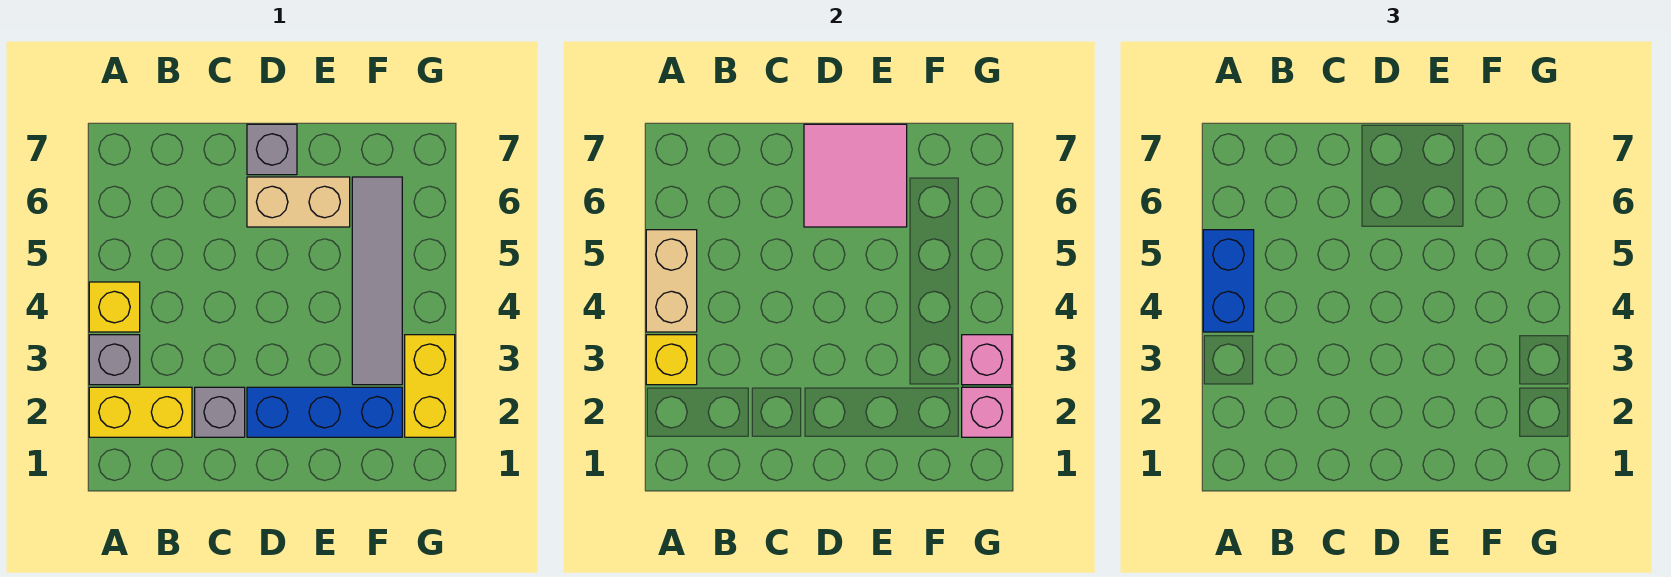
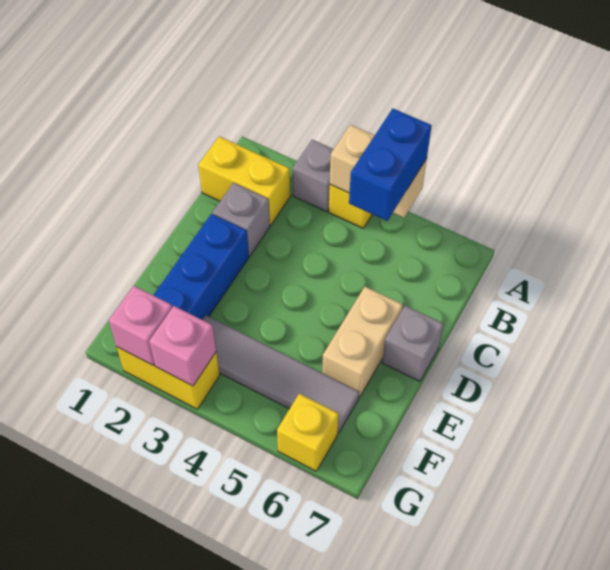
yellow 1x2 brick [89,387,192,437] -> yellow 1x2 brick turned to [198,136,290,225]
yellow 1x1 brick [646,335,697,385] -> yellow 1x1 brick moved to [277,394,339,471]
blue 1x2 brick [1203,230,1254,332] -> blue 1x2 brick turned to [349,109,432,221]
pink 2x2 tile [804,124,907,227] -> none

